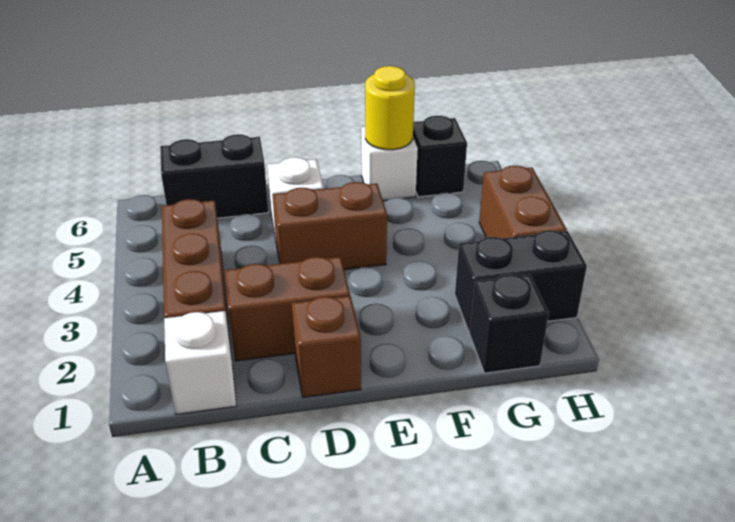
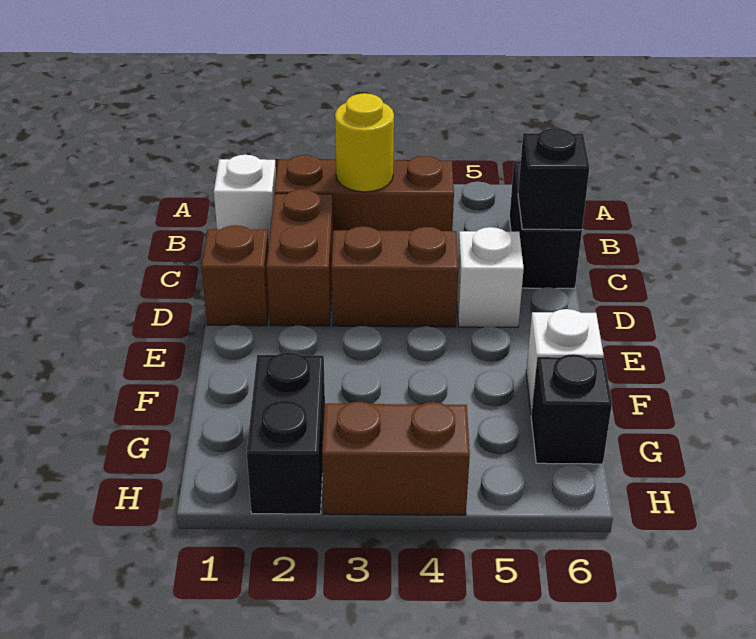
brown 1x2 brick [273,182,387,270] -> brown 1x2 brick turned to [332,226,459,327]
yellow 1x1 round brick [365,66,415,150] -> yellow 1x1 round brick moved to [335,93,394,192]
black 1x1 brick [469,274,549,373] -> black 1x1 brick moved to [518,128,589,230]

